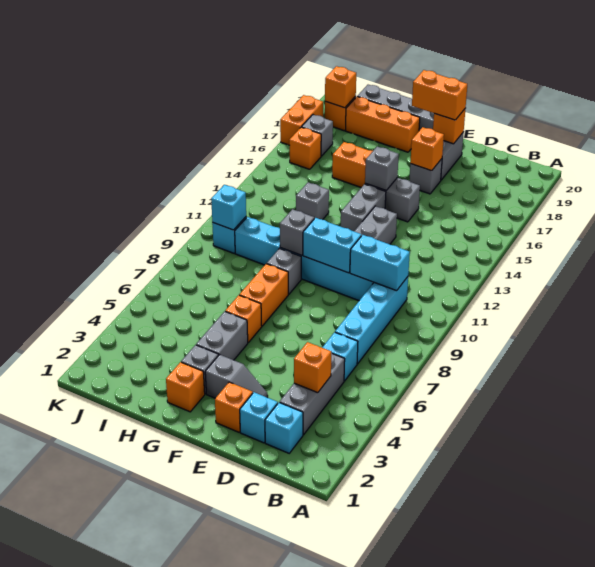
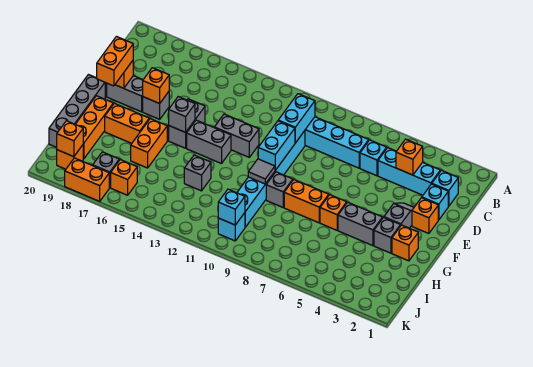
grey 1x3 brick [280,353,345,435] -> cyan 1x3 brick [378,148,440,195]
grey 1x1 brick [280,209,314,255] -> grey 1x1 tile [248,159,275,184]
none -> orange 1x2 brick [105,103,149,143]

